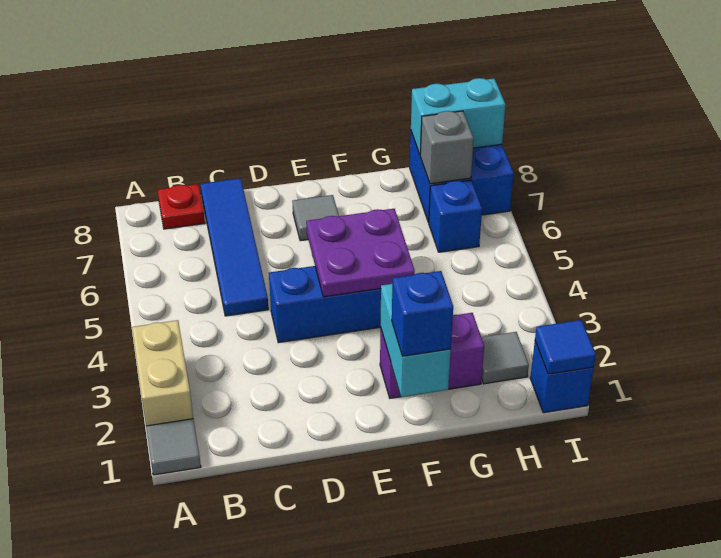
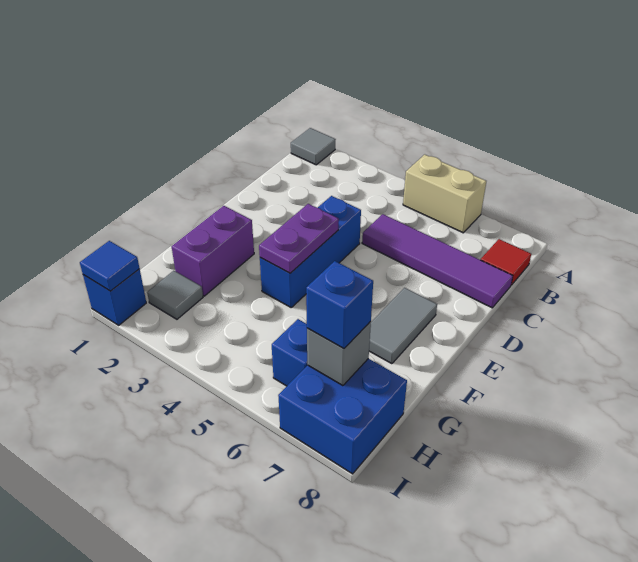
tan 1x2 brick [132,320,193,426] -> tan 1x2 brick moved to [403,155,486,233]
red 1x1 plate [158,184,205,229] -> red 1x1 tile [481,239,531,285]
blue 1x4 tile [201,178,268,316] -> purple 1x4 tile [362,214,513,308]
purple 2x2 plate [306,209,415,297] -> purple 1x2 plate [259,204,339,273]
grey 1x1 tile [292,195,339,241] -> grey 1x2 tile [369,288,437,364]
cyan 1x2 brick [380,284,451,397] -> none
blue 1x1 brick [392,271,453,356] -> blue 1x1 brick moved to [306,261,373,349]
cyan 1x2 brick [411,78,506,154] -> none

